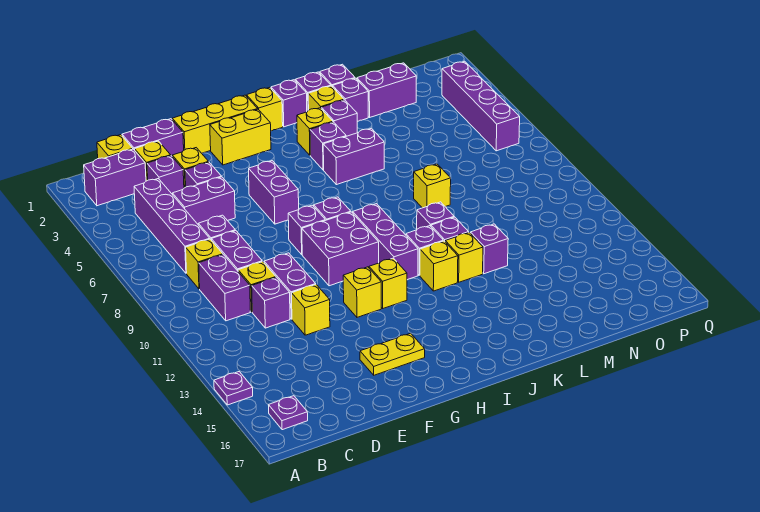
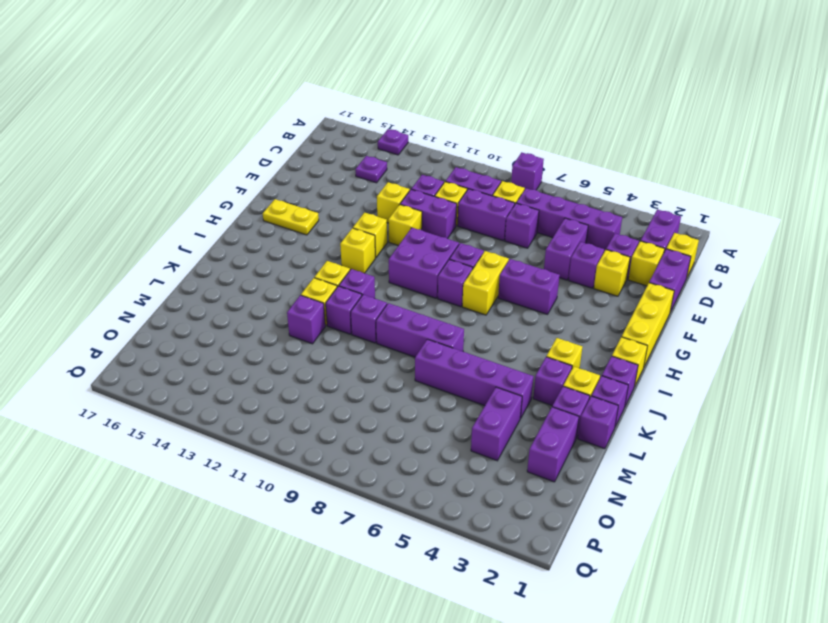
purple 1x1 plate [269,396,308,430] -> purple 1x1 plate moved to [355,156,387,183]
yellow 1x2 plate [360,333,425,375] -> yellow 1x2 plate turned to [263,199,319,235]
yellow 1x2 brick [210,109,271,165] -> yellow 1x2 brick moved to [462,251,509,315]
purple 1x3 brick [353,204,418,280] -> purple 1x3 brick moved to [376,303,464,357]
purple 1x1 brick [310,122,346,170] -> purple 1x1 brick moved to [511,153,544,190]
purple 1x2 brick [323,128,384,185] -> purple 1x2 brick moved to [471,387,522,461]
yellow 1x1 brick [414,164,451,208] -> yellow 1x1 brick moved to [388,205,422,245]
purple 1x4 brick [442,61,520,151] -> purple 1x4 brick moved to [415,339,534,418]

